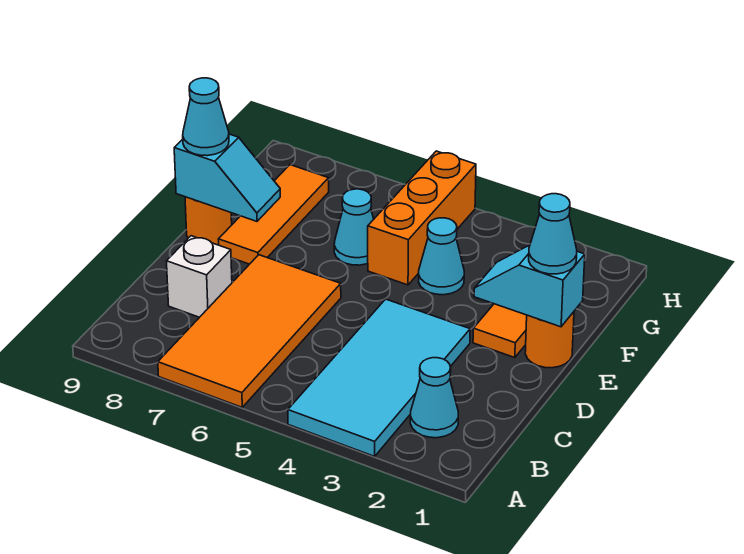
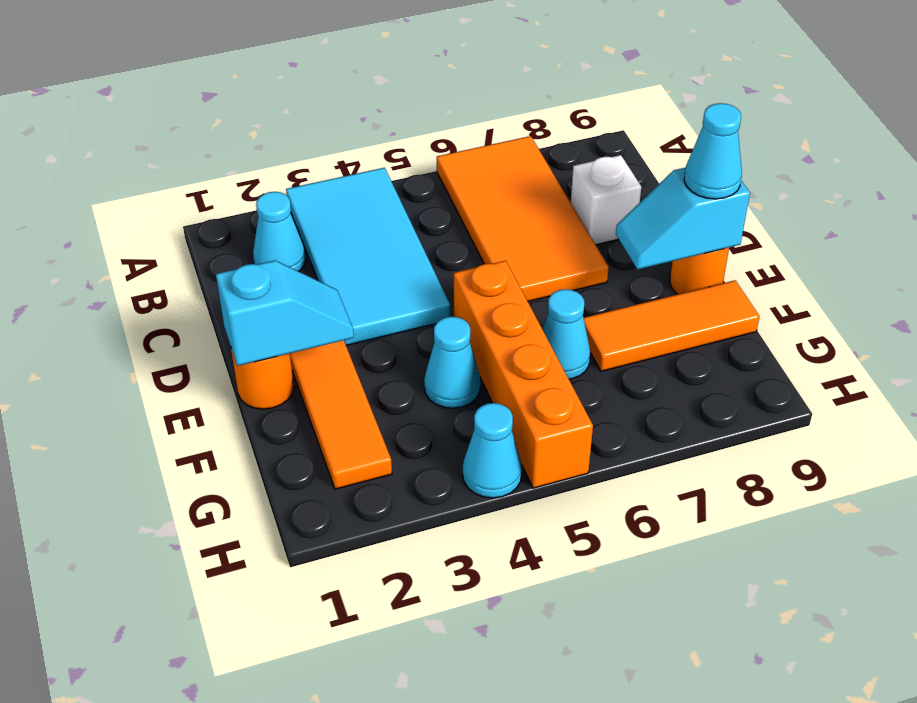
cyan 1x1 cone [529,194,577,274] -> cyan 1x1 cone moved to [463,403,522,498]
orange 1x3 tile [218,165,329,264] -> orange 1x3 tile turned to [584,280,760,371]
orange 1x3 brick [368,151,476,285] -> orange 1x4 brick [454,261,593,488]

